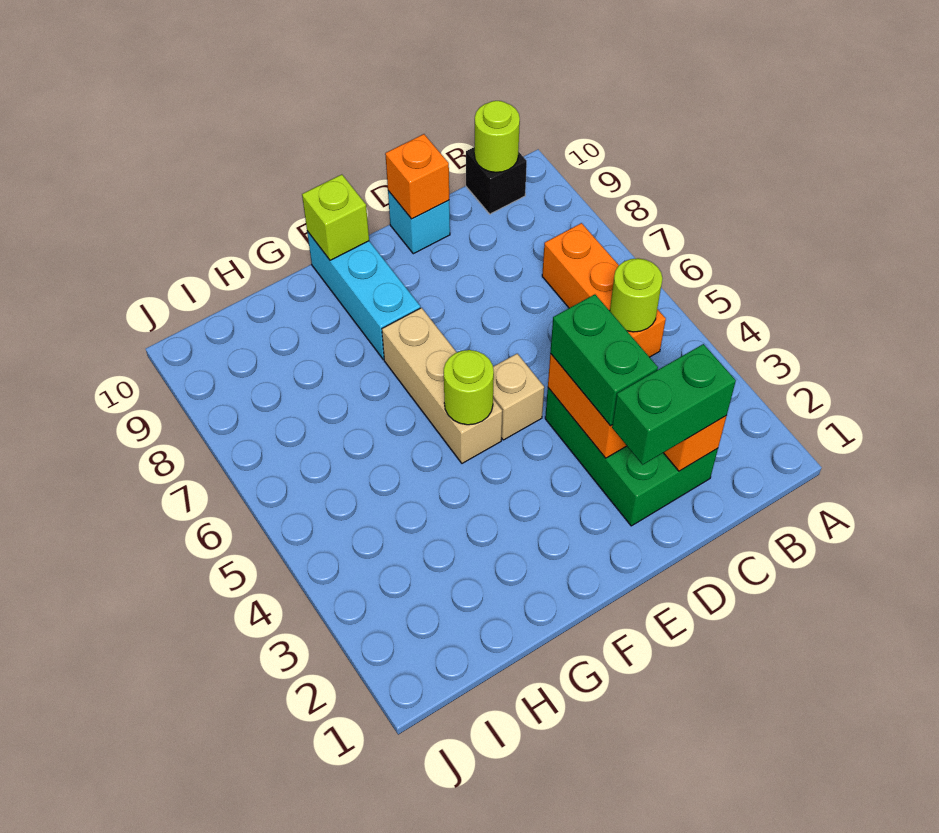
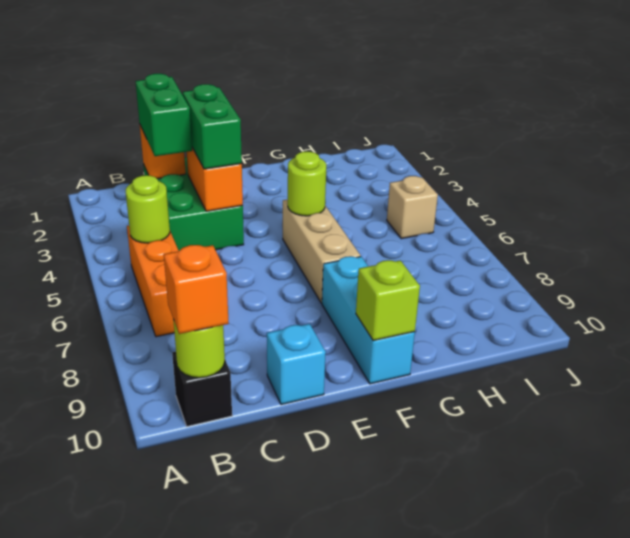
green 1x2 brick [612,344,736,465] -> green 1x2 brick turned to [135,74,192,156]
orange 1x1 brick [385,134,449,219] -> orange 1x1 brick moved to [164,245,229,334]
tan 1x1 brick [493,354,544,440] -> tan 1x1 brick moved to [387,176,438,239]

